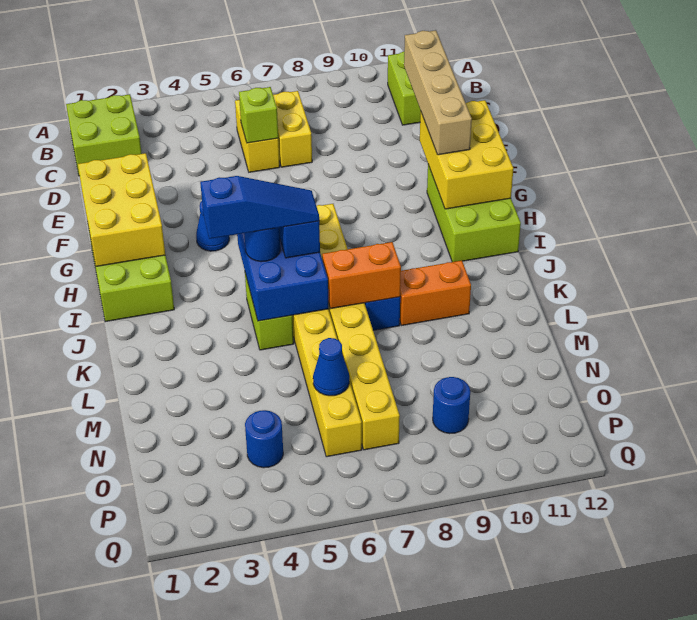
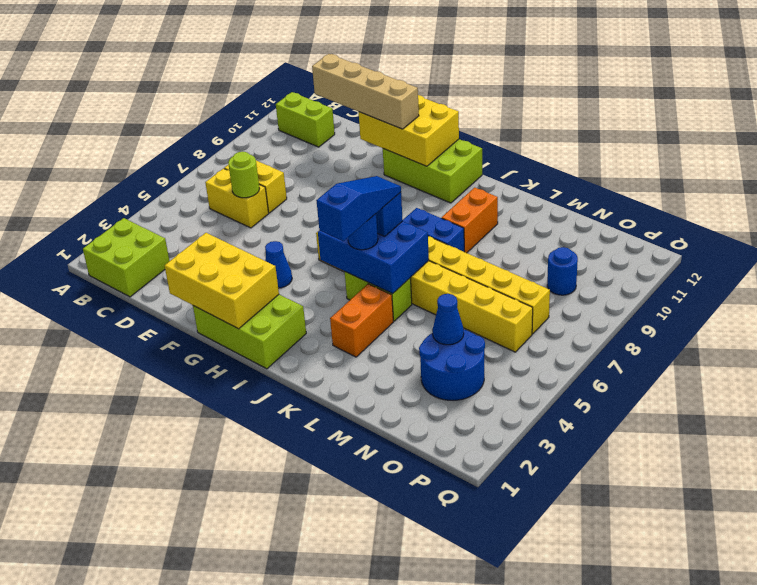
lime 1x1 brick [239,87,278,143] -> lime 1x1 round brick [228,152,260,198]
orange 1x2 brick [322,242,401,309] -> orange 1x2 brick moved to [330,284,393,357]
blue 1x1 cone [313,338,349,396] -> blue 1x1 cone moved to [433,294,464,345]
blue 1x1 round brick [245,410,283,468] -> blue 2x2 round brick [419,330,485,400]

